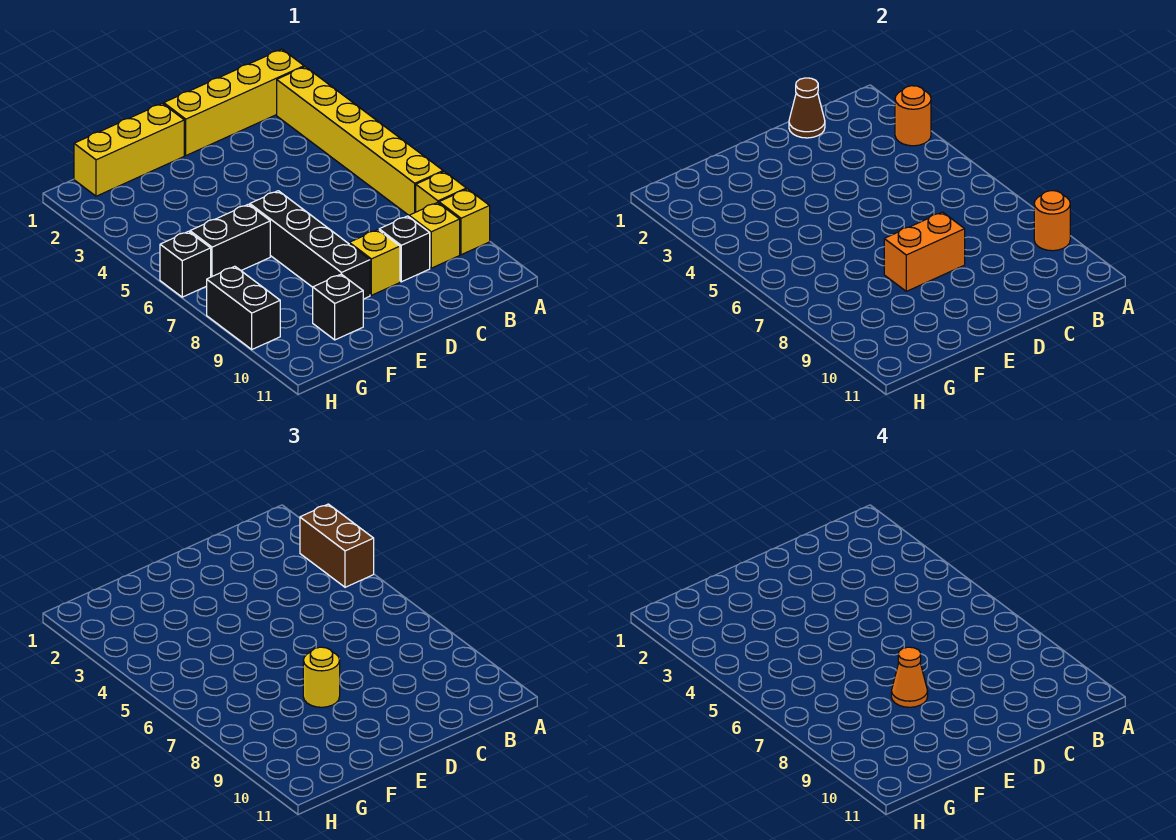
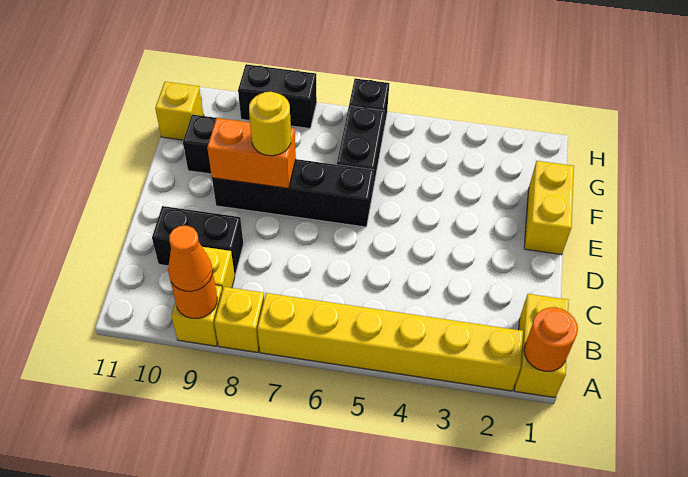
yellow 1x4 brick [164,49,304,155] -> yellow 1x2 brick [514,294,569,398]
orange 1x1 round brick [895,86,931,146] -> orange 1x1 round brick moved to [524,307,578,371]
brown 1x2 brick [300,504,374,587] -> none
brown 1x1 cone [789,78,825,138] -> none
black 1x1 brick [379,216,430,282] -> black 1x2 brick [152,206,243,275]
orange 1x2 brick [884,212,965,291] -> orange 1x2 brick turned to [207,118,296,188]
yellow 1x1 brick [349,230,400,295] -> yellow 1x1 brick moved to [155,82,204,140]
yellow 1x3 brick [74,103,184,196] -> yellow 1x2 brick [524,161,574,255]
orange 1x1 cone [891,647,928,707] -> orange 1x1 cone moved to [168,226,213,291]

